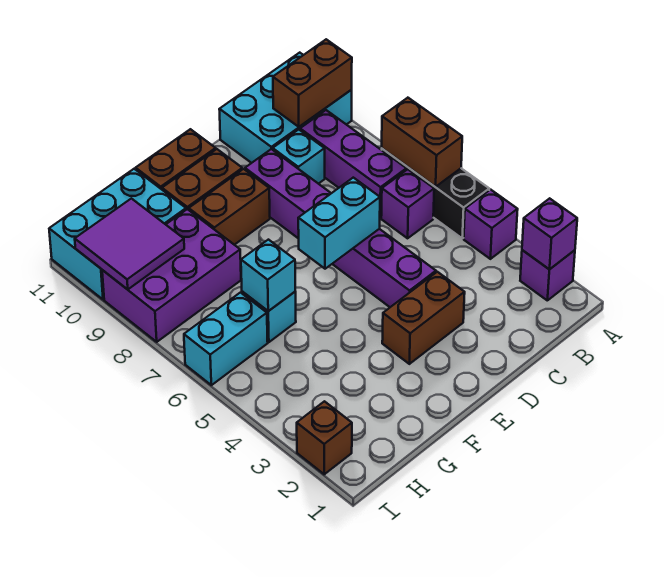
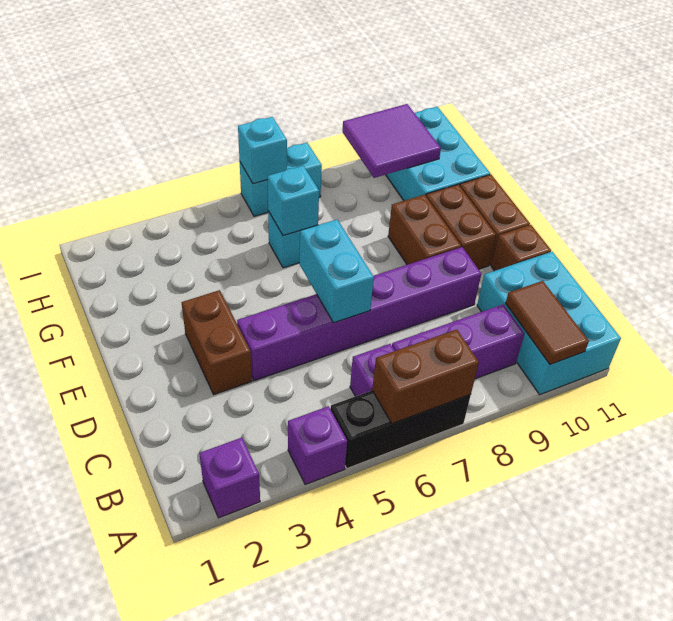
purple 1x1 brick [522,198,577,270] -> none
brown 1x2 brick [273,39,352,127] -> brown 1x2 tile [506,281,589,364]
cyan 1x1 brick [273,130,325,184] -> cyan 1x1 brick moved to [238,117,287,184]
purple 2x3 brick [102,209,241,342] -> none
cyan 1x2 brick [184,293,268,385] -> cyan 1x2 brick turned to [240,143,322,216]
brown 1x1 brick [297,401,352,474] -> brown 1x1 brick moved to [491,225,551,271]

